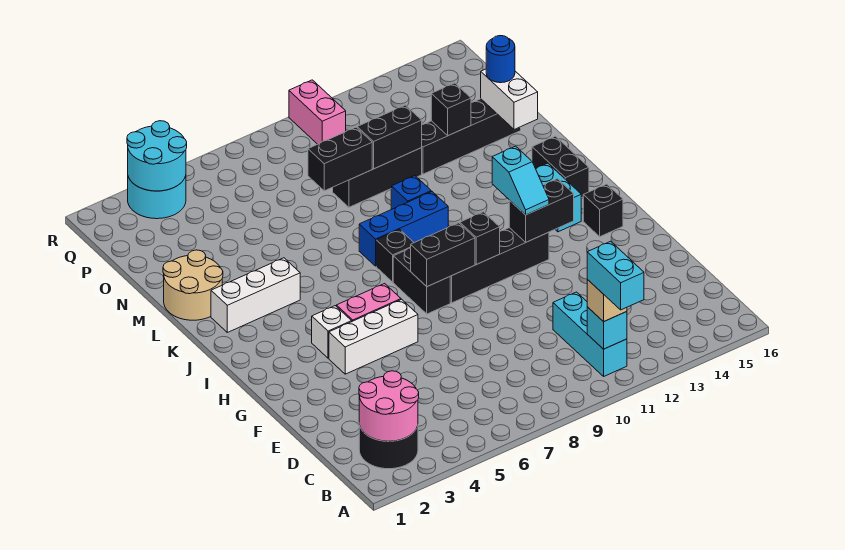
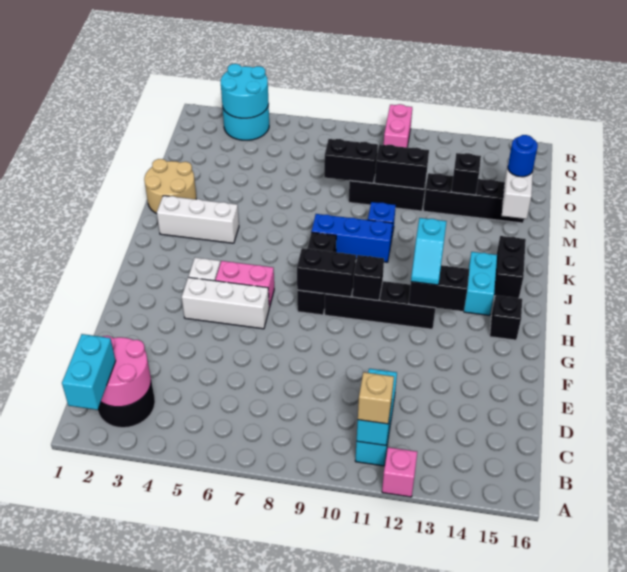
cyan 1x2 brick [587,241,644,310] -> cyan 1x2 brick moved to [62,334,116,410]
none -> pink 1x1 brick [382,447,417,497]

